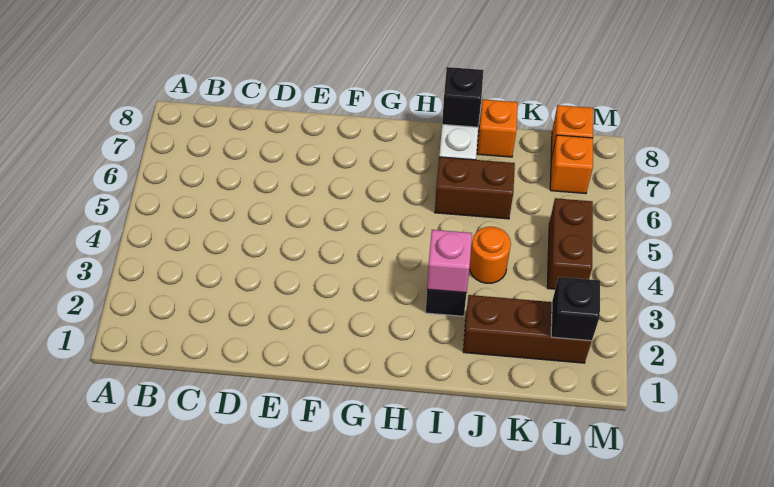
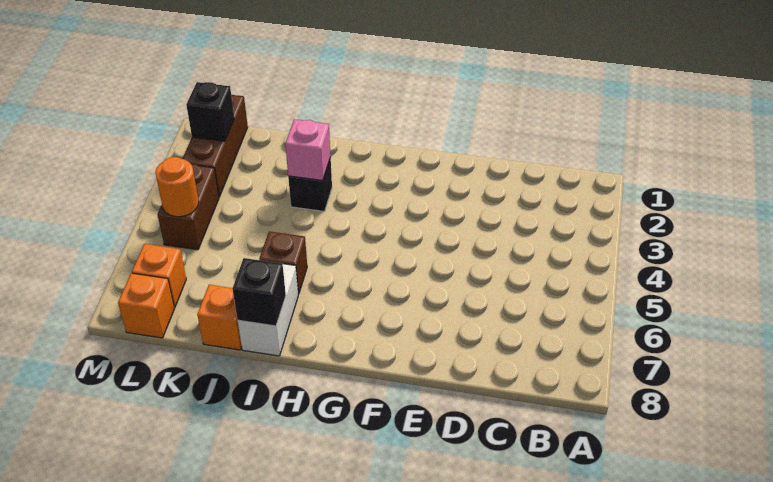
brown 1x2 brick [435,157,515,219] -> brown 1x1 brick [259,231,307,294]
brown 1x3 brick [463,295,592,363] -> brown 1x3 brick turned to [182,95,248,197]
orange 1x1 round brick [470,227,511,283] -> orange 1x1 round brick moved to [155,157,199,217]

